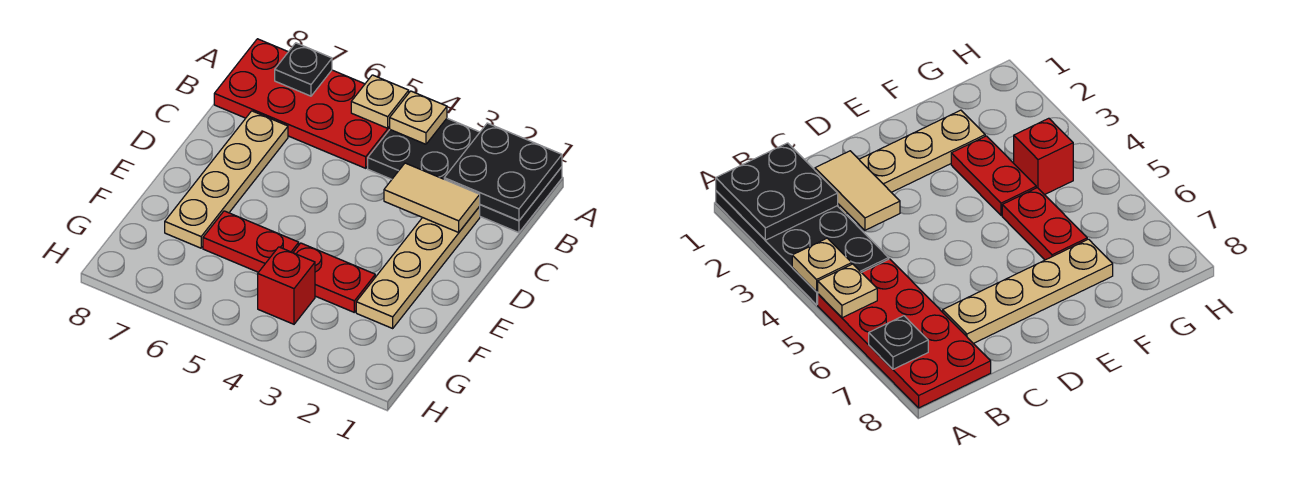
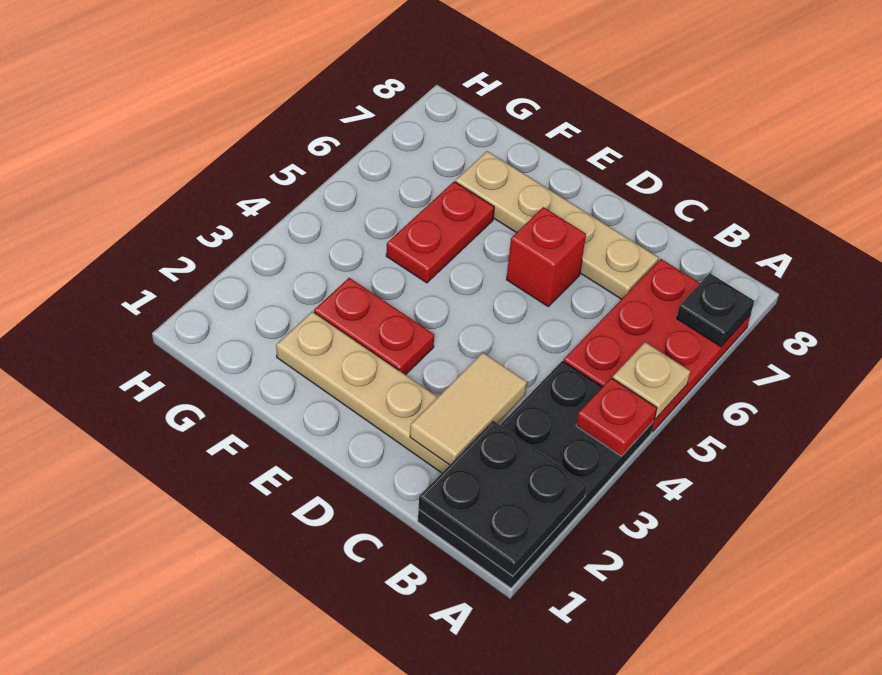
tan 1x1 plate [389,91,447,144] -> red 1x1 plate [576,378,657,456]
red 2x4 plate [214,39,390,168] -> red 2x3 plate [563,259,750,432]
red 1x2 plate [293,243,375,312] -> red 1x2 plate turned to [314,278,434,375]
red 1x1 brick [258,247,315,324] -> red 1x1 brick moved to [506,207,586,306]

